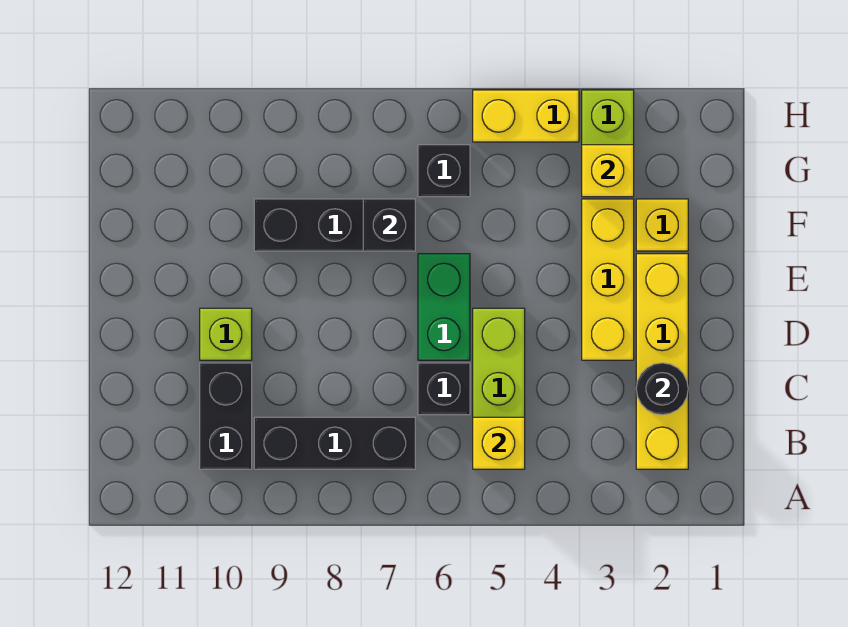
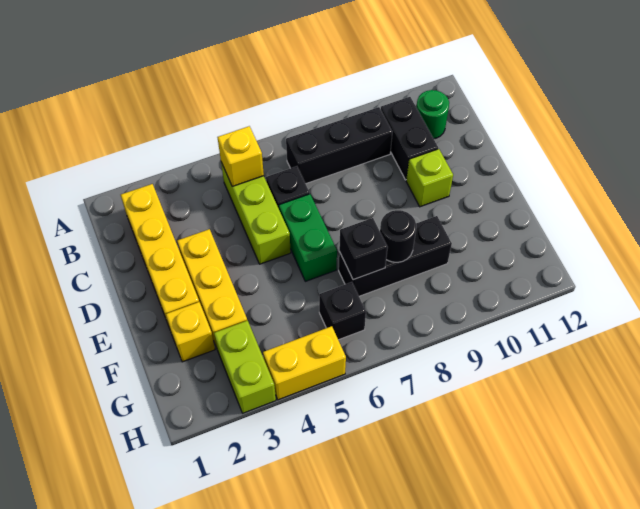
none -> green 1x1 round brick [416,90,449,139]
black 1x1 round brick [636,363,688,415] -> black 1x1 round brick moved to [380,210,416,262]
yellow 1x1 brick [582,145,634,197] -> none

